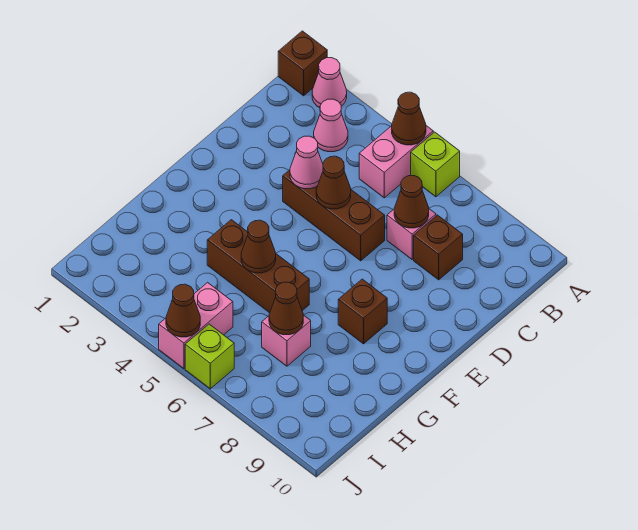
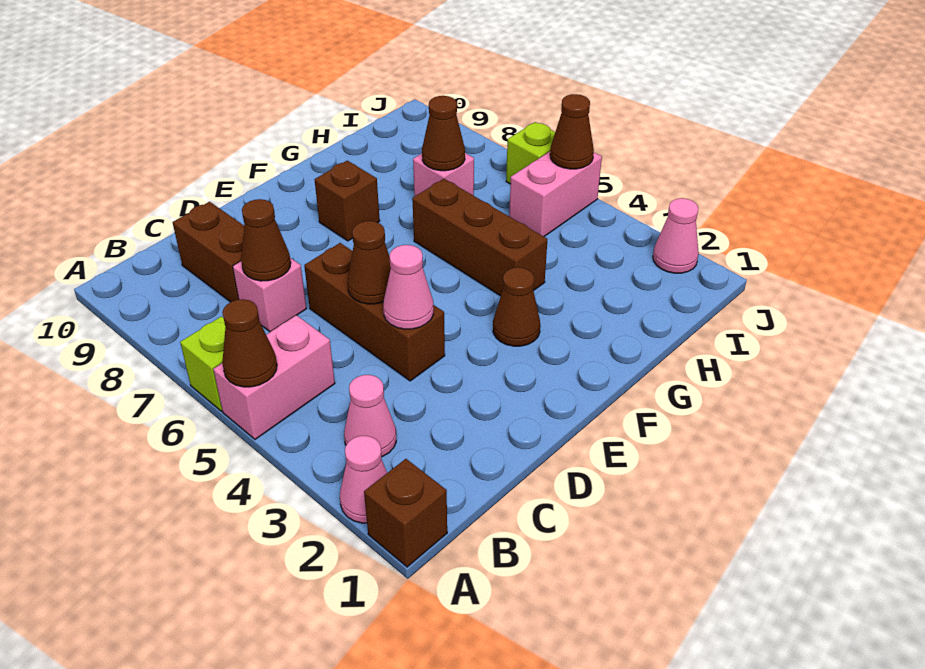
brown 1x1 brick [414,215,463,280] -> brown 1x2 brick [173,202,244,302]
brown 1x1 cone [241,220,276,273] -> brown 1x1 cone moved to [493,268,540,346]
none -> pink 1x1 cone [653,198,699,273]

